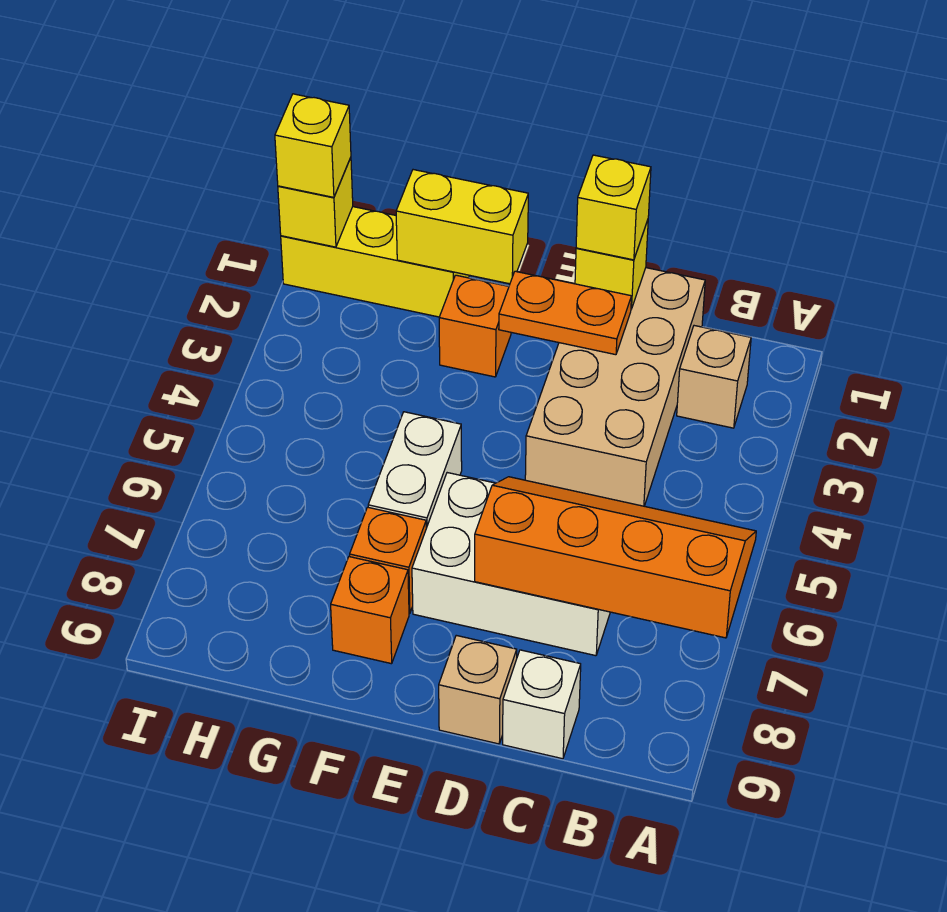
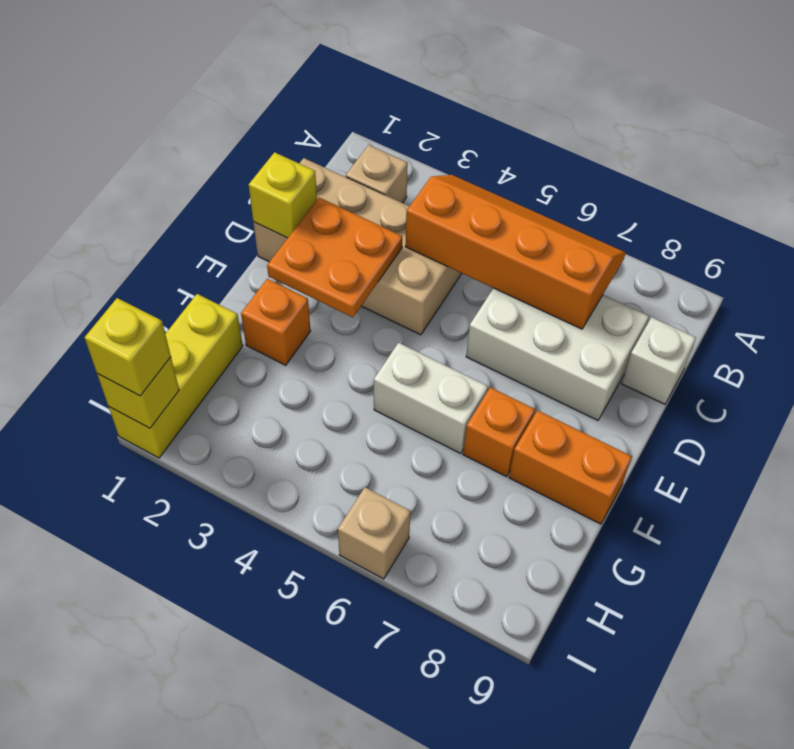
orange 2x4 slope [475,477,756,638] -> orange 2x4 slope turned to [405,175,626,329]
white 2x3 brick [412,473,610,656] -> white 2x3 brick turned to [466,288,649,420]
yellow 1x1 brick [576,155,651,260] -> none
orange 1x2 plate [499,271,631,355] -> orange 2x2 plate [267,198,402,317]
tan 1x1 brick [439,635,517,744] -> tan 1x1 brick moved to [338,487,411,579]
yellow 1x2 brick [396,170,528,284] -> none
orange 1x1 brick [331,557,409,664] -> orange 1x2 brick [509,410,632,524]

